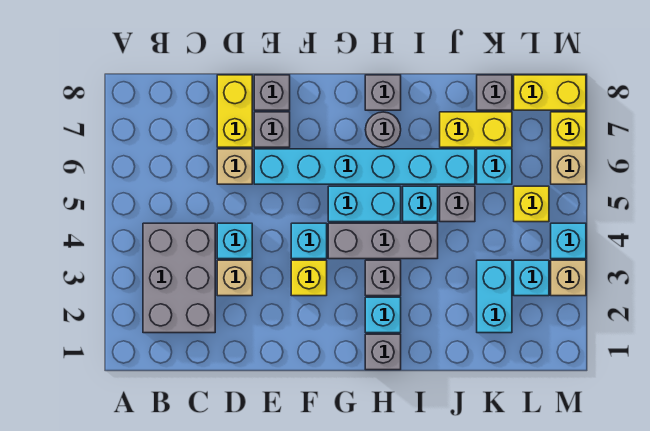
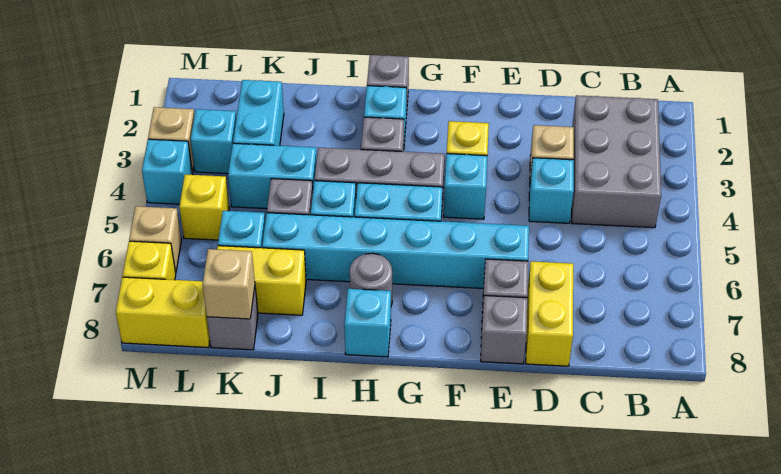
tan 1x1 brick [217,149,252,184] -> tan 1x1 brick moved to [203,249,255,319]
grey 1x1 brick [365,75,401,110] -> cyan 1x1 brick [344,289,391,357]
none -> cyan 1x2 brick [228,143,317,209]

